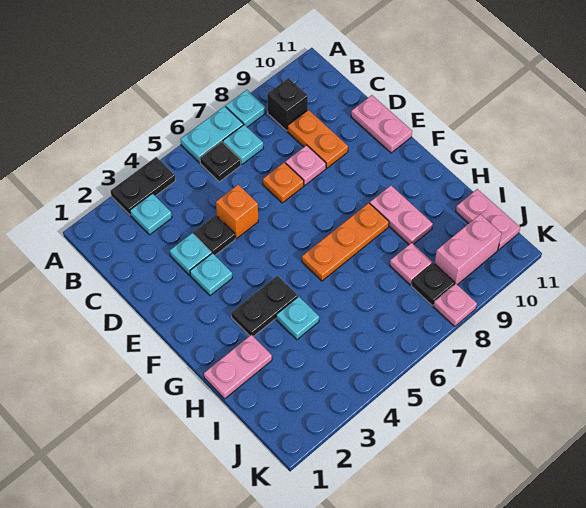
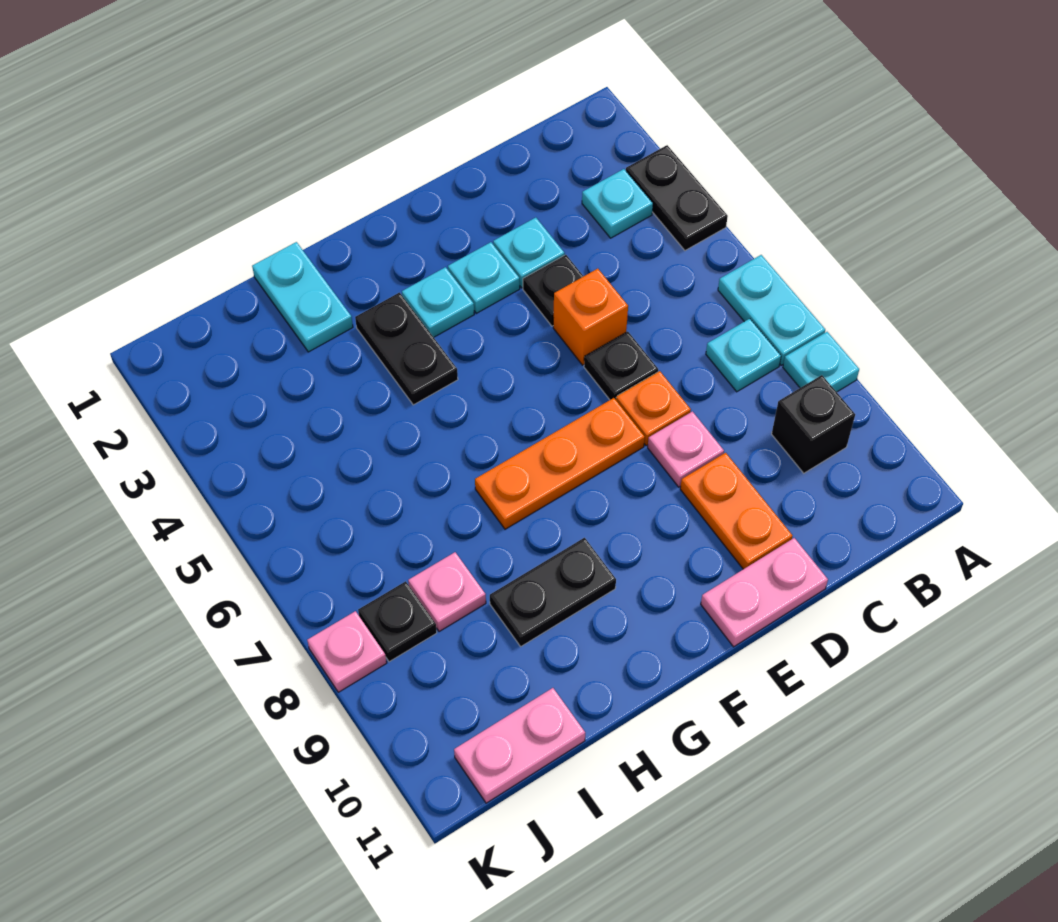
black 1x1 plate [200,142,241,182] -> black 1x1 plate moved to [584,332,658,400]
orange 1x2 plate [287,110,348,168] -> orange 1x2 plate turned to [680,453,793,569]
orange 1x3 plate [302,203,389,281] -> orange 1x3 plate turned to [475,398,645,529]
pink 1x2 plate [370,185,433,244] -> black 1x2 plate [490,538,616,646]
pink 1x2 plate [204,335,272,399] -> cyan 1x2 plate [252,242,353,352]
cyan 1x1 plate [276,297,319,340] -> cyan 1x1 plate moved to [402,267,474,337]
pink 1x2 brick [434,214,502,285] -> none

